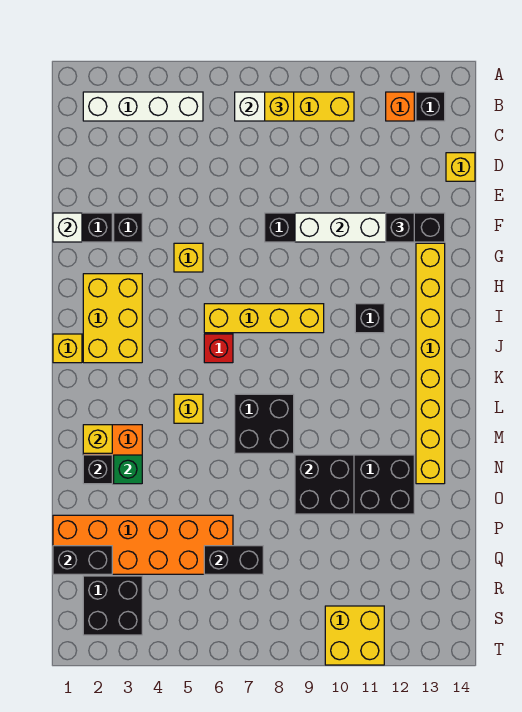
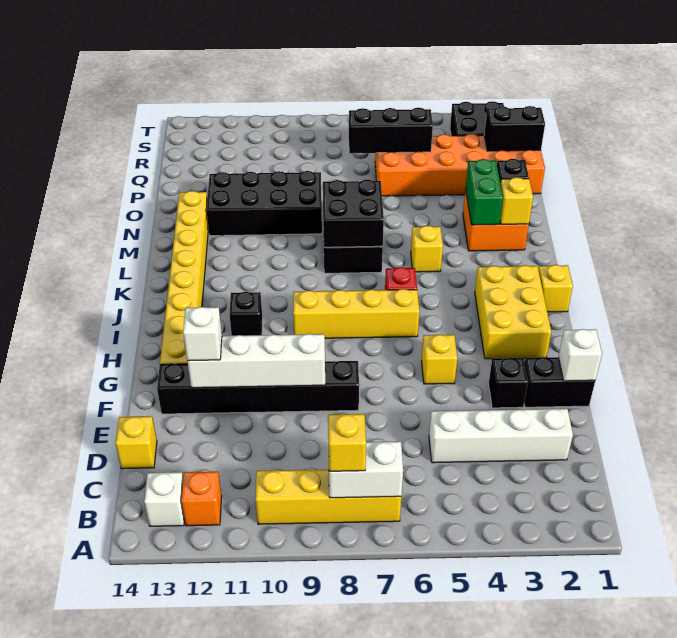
white 1x4 brick [83,92,203,121] -> white 1x4 brick moved to [429,409,573,463]
black 1x1 brick [416,92,445,121] -> white 1x1 brick [144,472,184,526]
black 1x1 brick [386,213,414,242] -> white 1x1 brick [183,307,222,361]
green 1x1 brick [114,455,142,484] -> green 1x2 brick [465,159,503,225]
black 2x2 brick [295,455,354,514] -> black 2x2 brick moved to [323,180,384,247]
black 1x2 brick [204,546,263,574] -> black 1x3 brick [349,108,433,153]
yellow 2x2 brick [325,606,384,665] -> none

